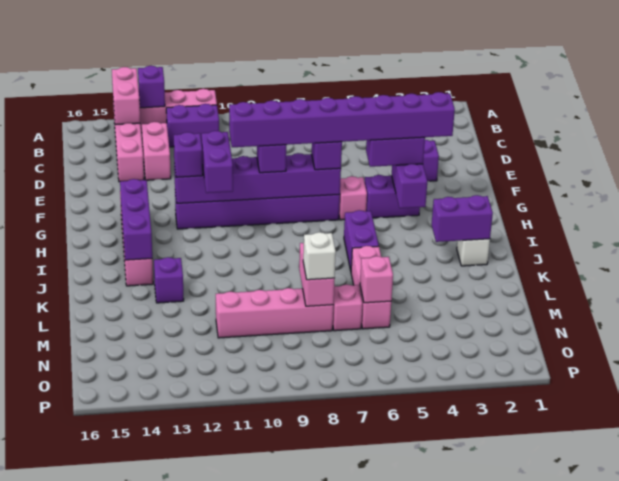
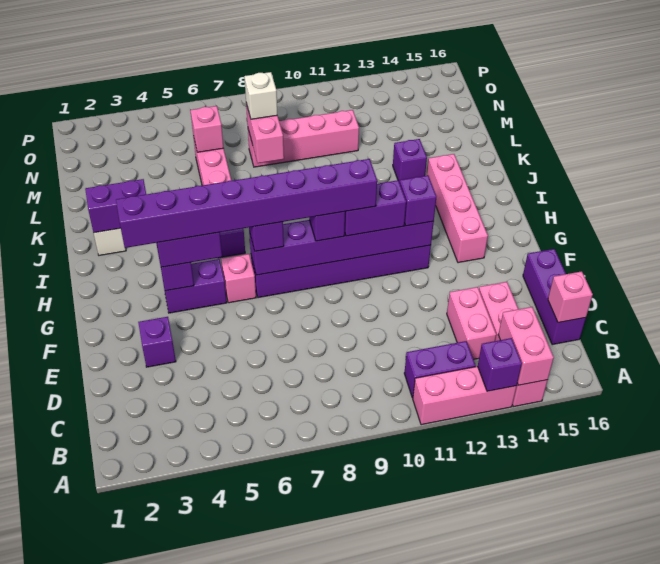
purple 1x2 brick [202,131,233,193] -> purple 1x2 brick turned to [345,180,406,236]
purple 1x3 brick [120,179,152,260] -> purple 1x3 brick moved to [523,249,586,345]
pink 1x1 brick [333,285,362,331] -> pink 1x1 brick moved to [548,271,593,323]

